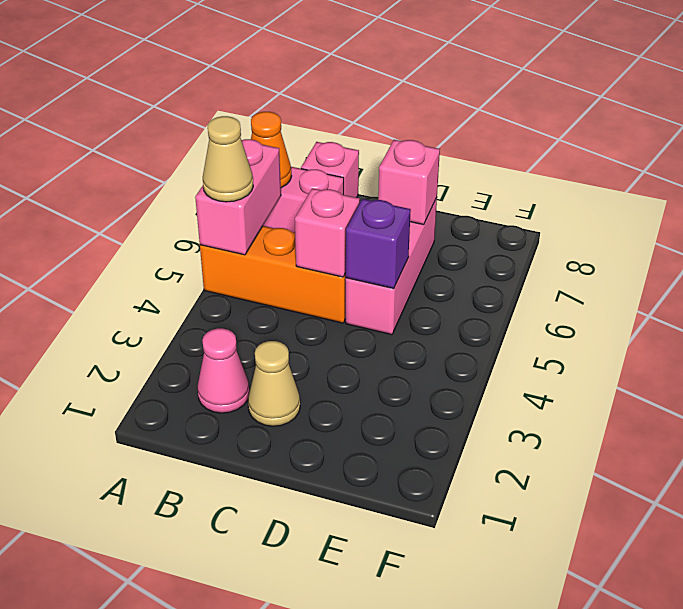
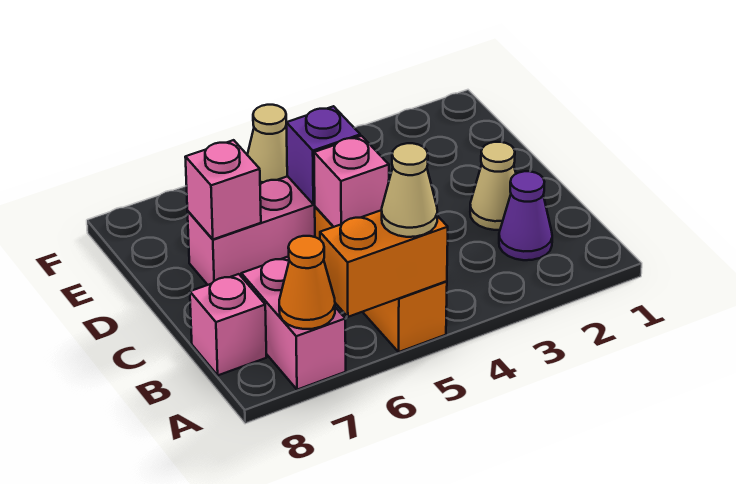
pink 1x2 brick [195,139,281,255] -> orange 1x2 brick [320,210,448,317]
pink 1x1 cone [197,328,249,413] -> purple 1x1 cone [499,171,552,260]
none -> tan 1x1 cone [247,105,287,184]

